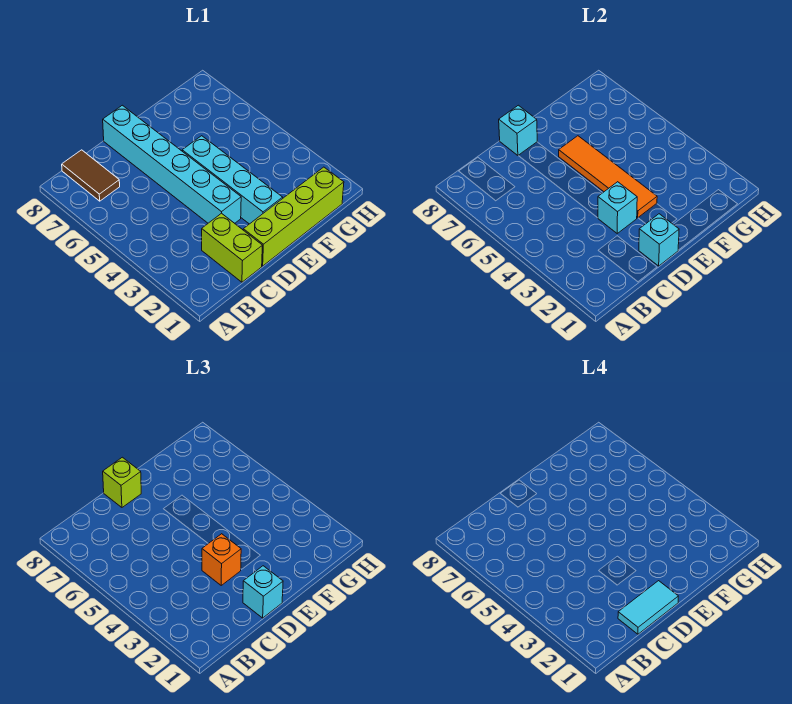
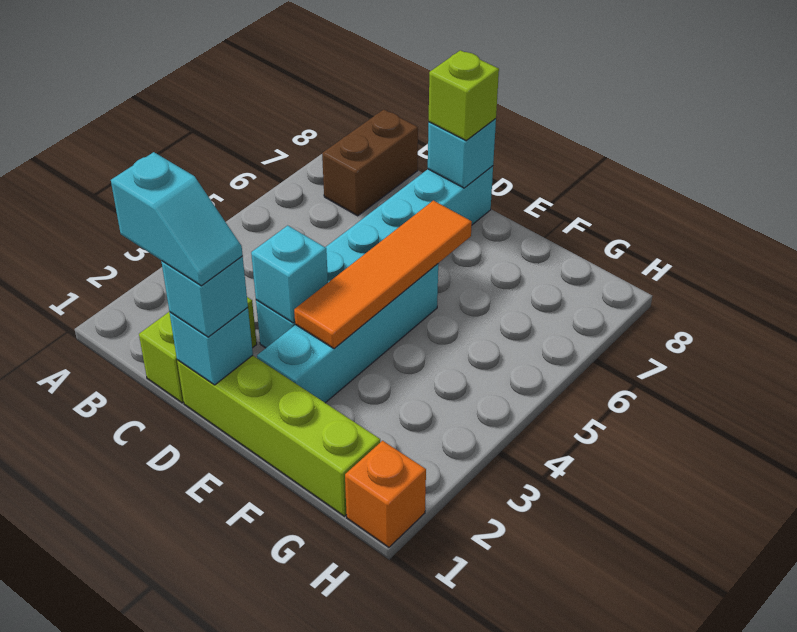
brown 1x2 tile [62,150,120,201] -> brown 1x2 brick [322,109,418,216]
cyan 1x2 tile [618,581,678,634] -> cyan 1x2 slope [111,152,243,286]
orange 1x1 brick [202,534,241,585] -> orange 1x1 brick moved to [345,441,426,547]

